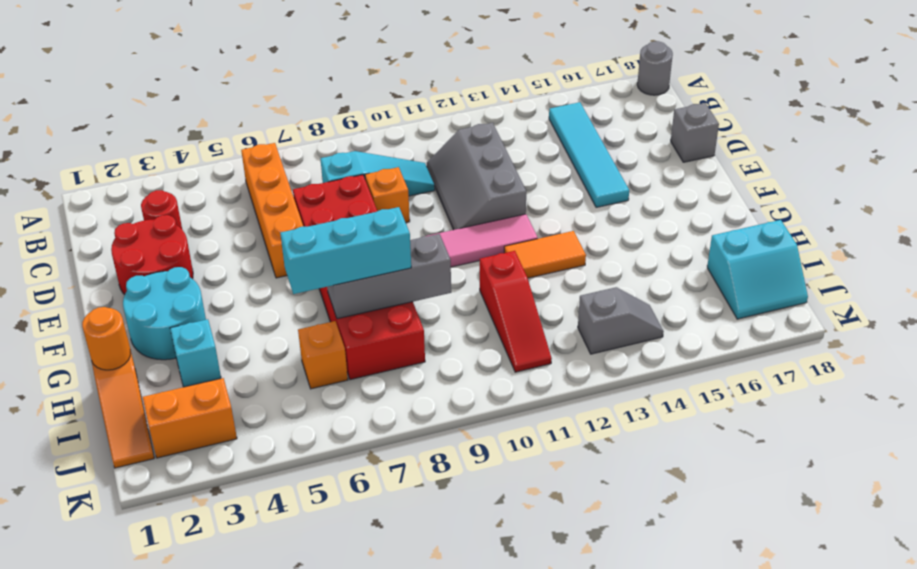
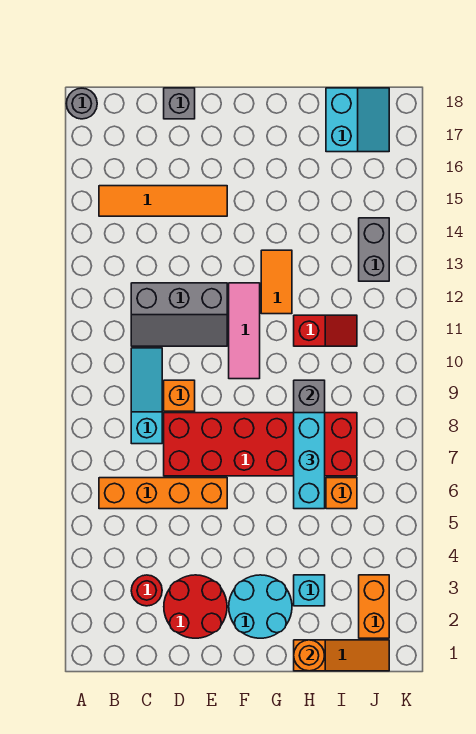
cyan 1x4 tile [549,102,629,207] -> orange 1x4 tile [99,186,227,216]
red 1x3 slope [480,251,552,372] -> red 1x2 slope [294,315,357,346]
grey 1x2 slope [578,287,664,354] -> grey 1x2 brick [359,218,389,281]

